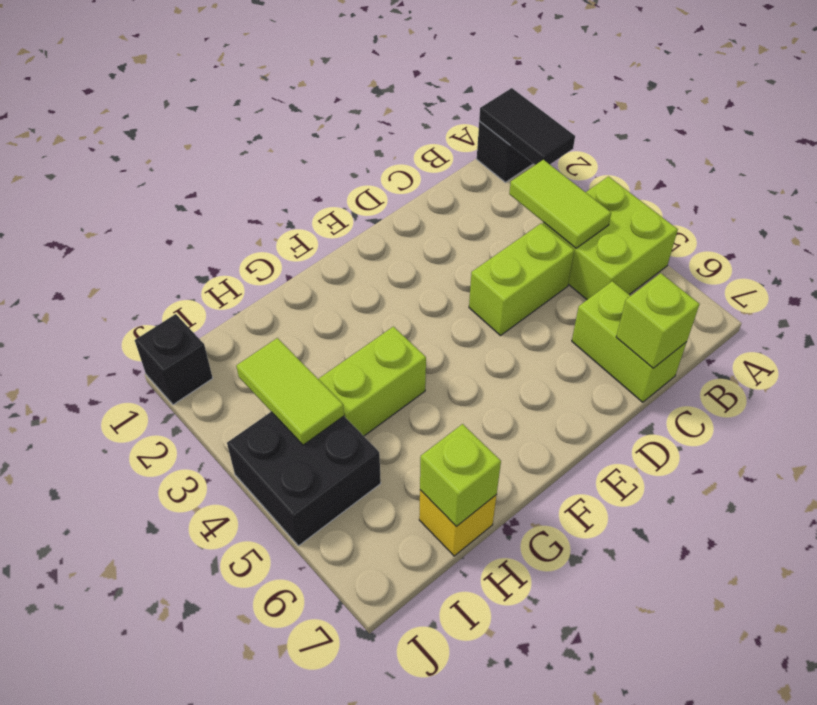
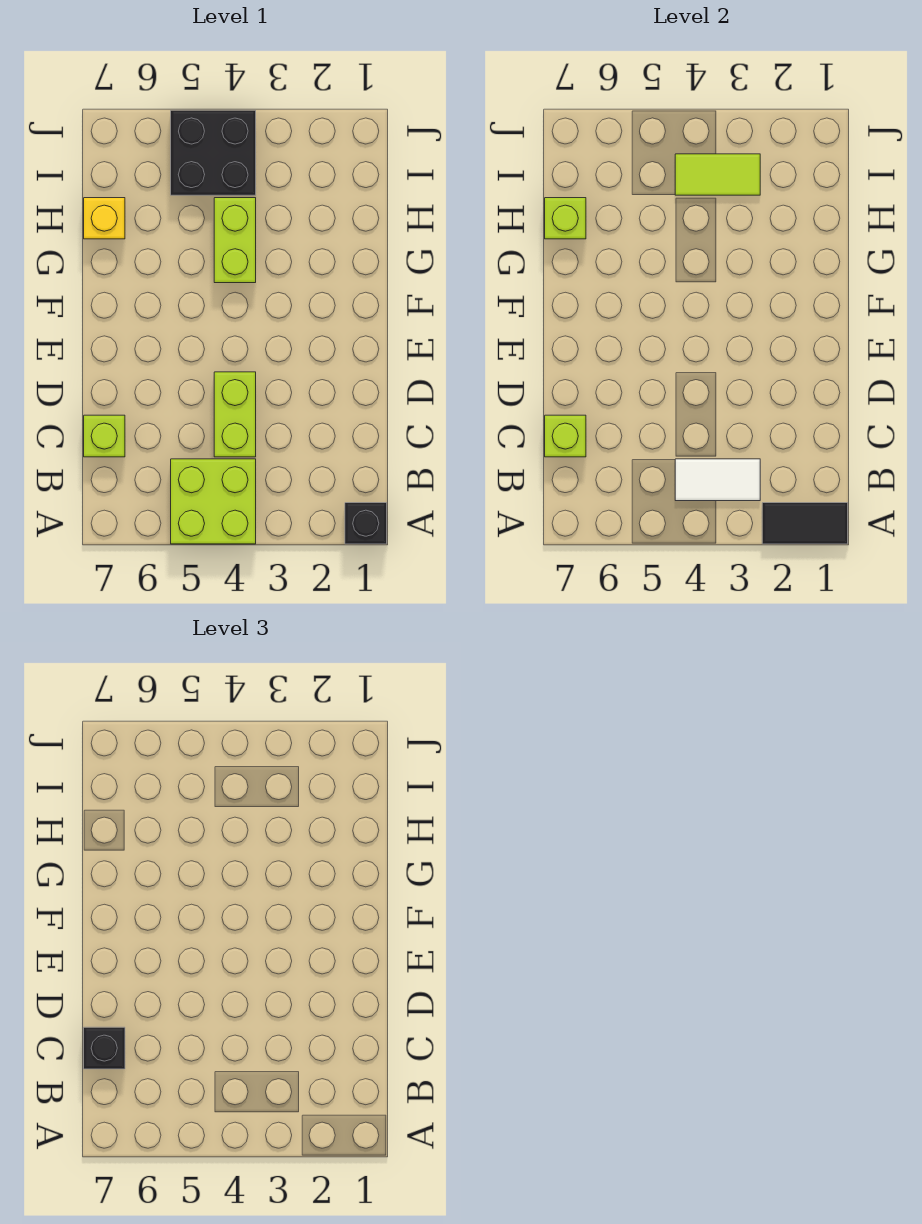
lime 1x2 tile [509,160,611,248] -> white 1x2 tile [675,459,760,501]
lime 1x2 brick [572,281,687,402] -> lime 1x1 brick [84,415,125,457]
black 1x1 brick [135,314,213,405] -> black 1x1 brick moved to [84,1027,125,1069]

